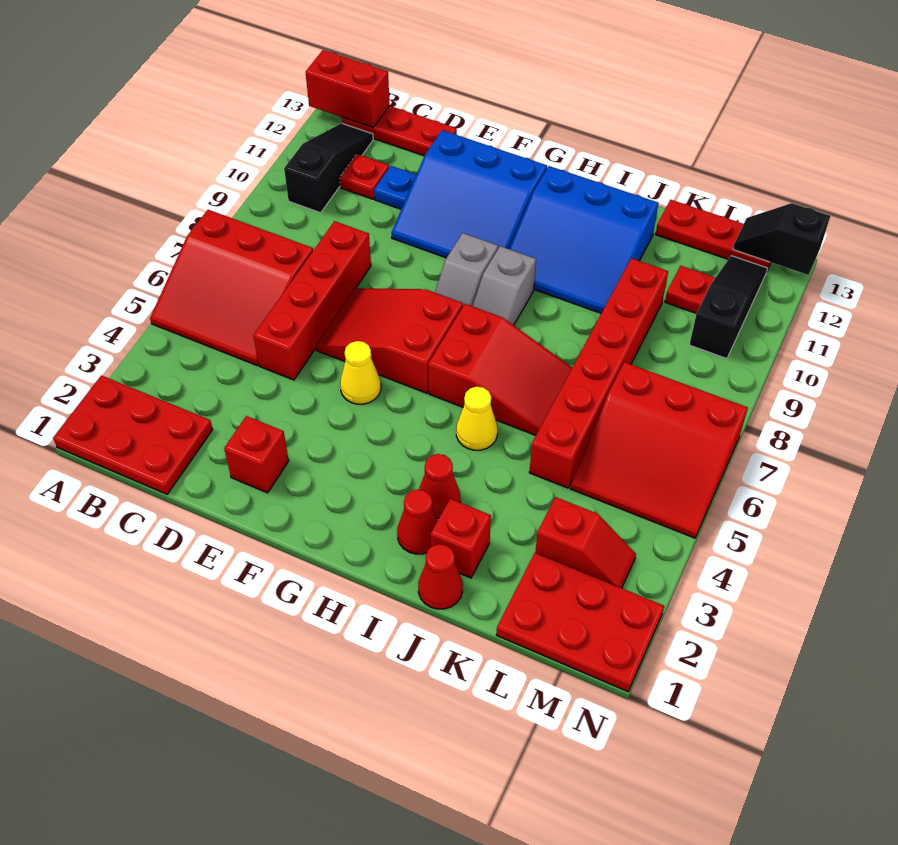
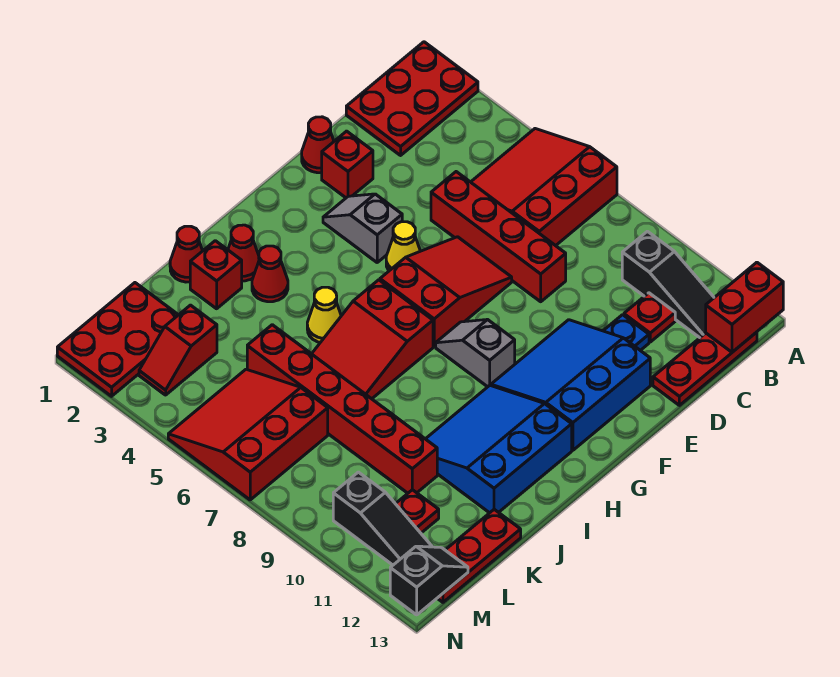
none -> red 1x1 cone [302,117,334,173]
grey 1x2 slope [473,246,536,325] -> grey 1x2 slope moved to [323,194,402,262]

